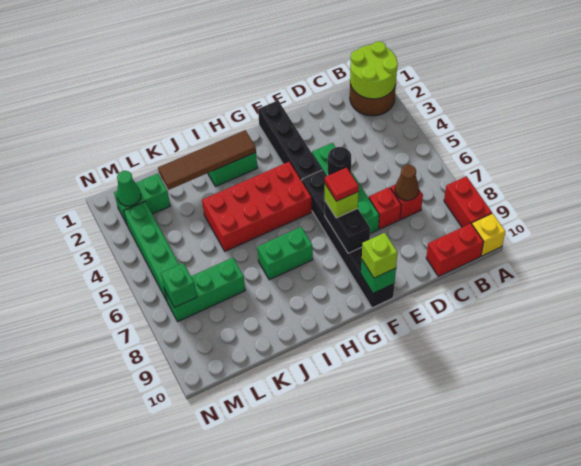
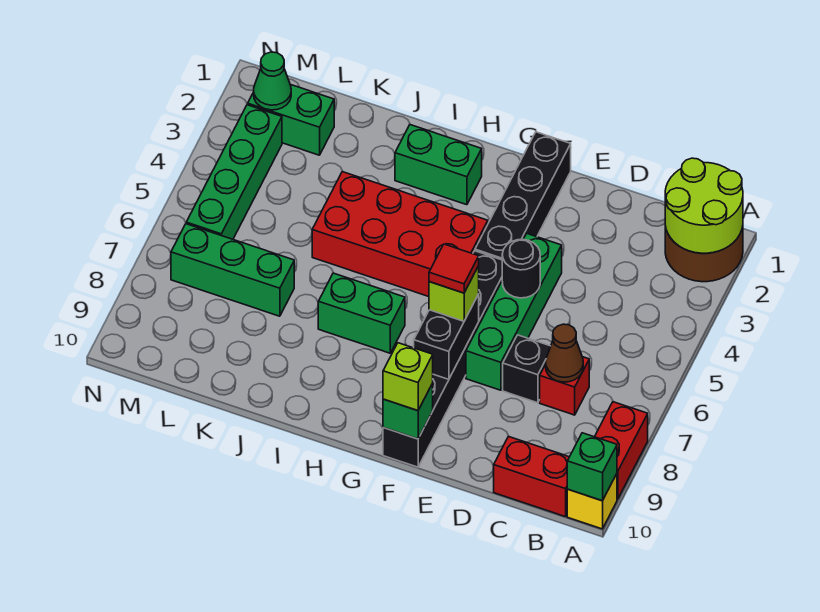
red 1x1 brick [369,187,401,229] -> black 1x1 brick [503,335,551,403]
brown 1x4 tile [158,130,256,190] -> none
green 1x1 brick [161,263,197,308] -> green 1x1 brick moved to [567,433,617,501]

